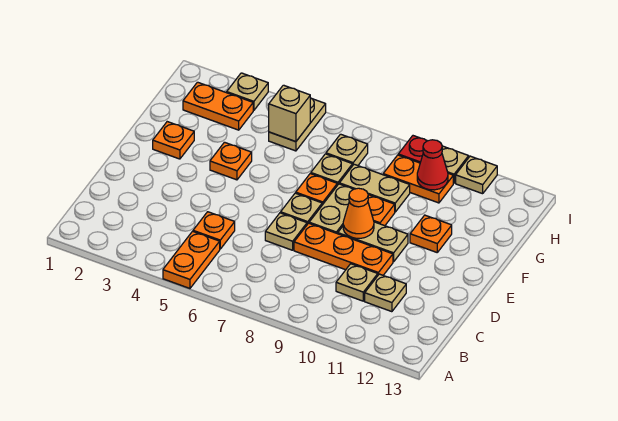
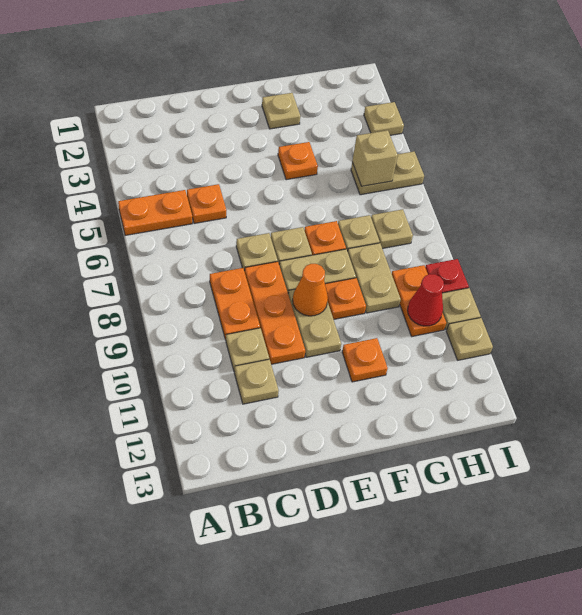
orange 1x1 plate [153,122,194,159] -> tan 1x1 plate [262,93,300,129]
orange 1x2 plate [183,82,253,130] -> orange 1x2 plate moved to [210,268,260,340]

